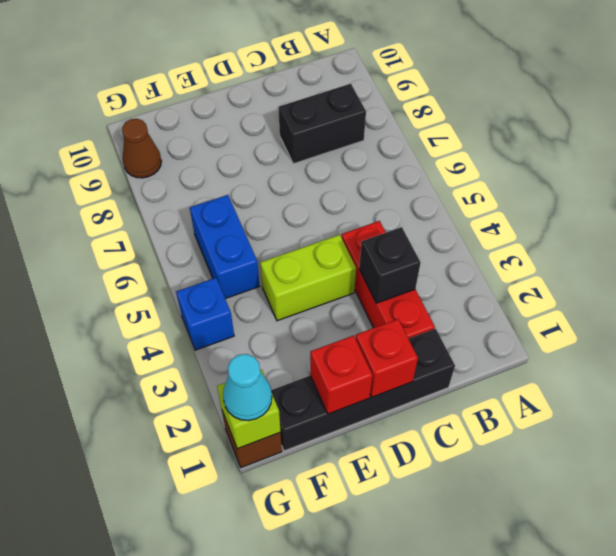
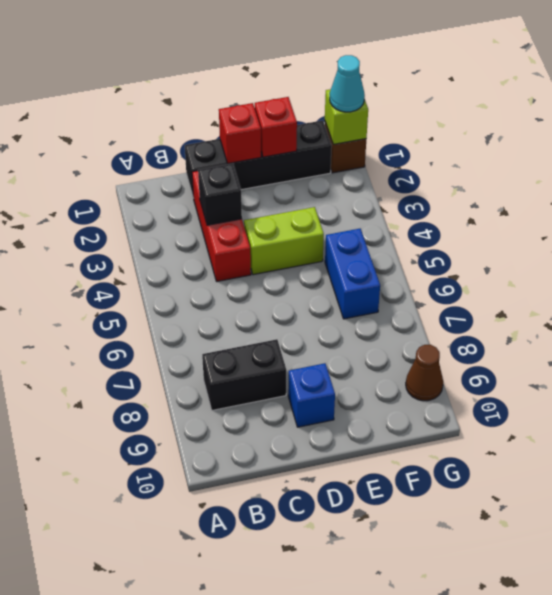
blue 1x1 brick [176,278,234,350] -> blue 1x1 brick moved to [288,363,335,427]

